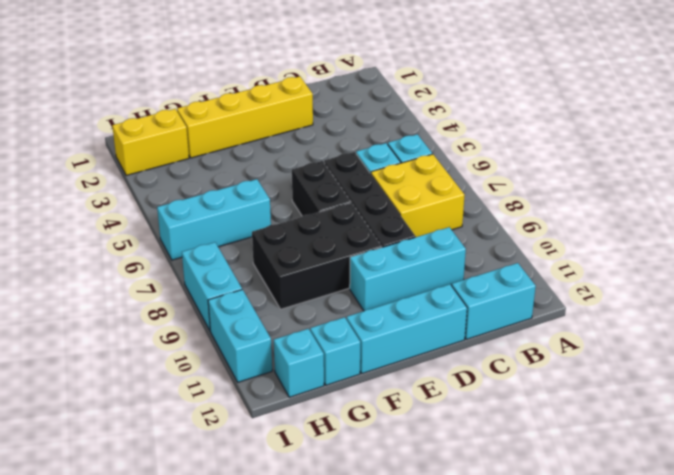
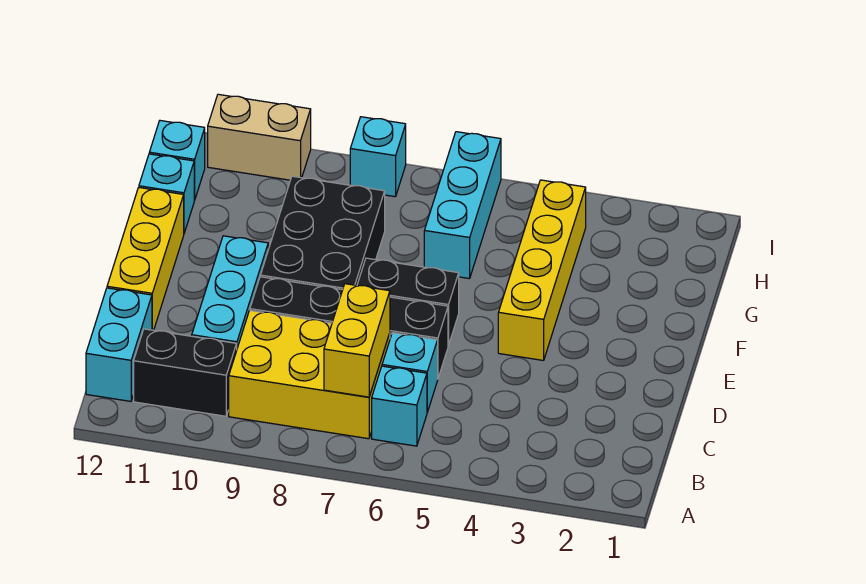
yellow 2x2 brick [371,154,465,237] -> yellow 2x3 brick [229,310,390,439]
none -> black 1x2 brick [134,329,237,416]
yellow 1x4 brick [177,76,313,158] -> yellow 1x4 brick moved to [498,180,586,360]
cyan 1x3 brick [347,284,467,374] -> yellow 1x3 brick [107,188,184,330]
yellow 1x2 brick [112,109,189,175] -> yellow 1x2 brick moved to [324,284,390,397]
cyan 1x2 brick [182,242,242,330] -> cyan 1x1 brick [350,117,406,197]
cyan 1x2 brick [208,290,272,382] -> tan 1x2 brick [208,94,311,180]

